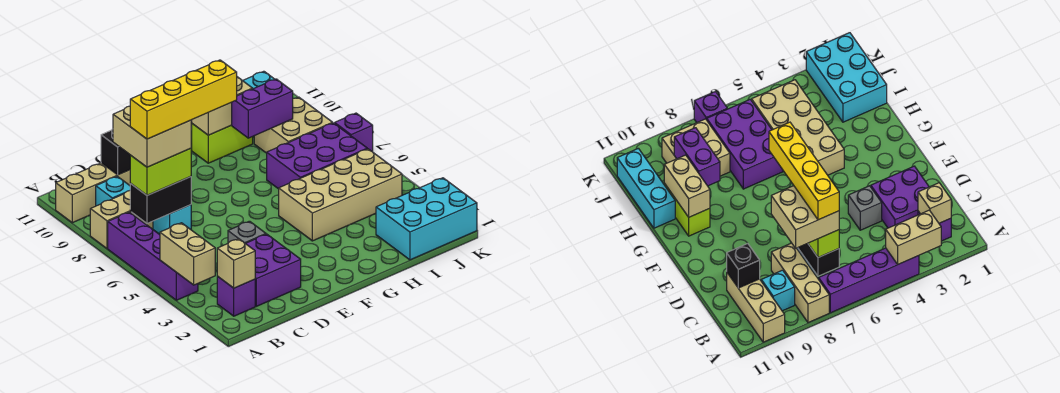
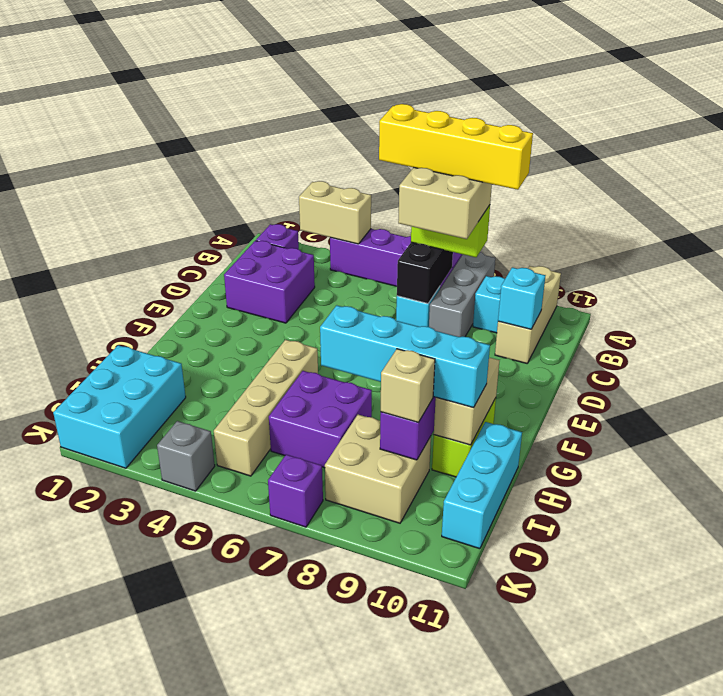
tan 1x3 brick [90,191,153,249] -> grey 1x3 brick [429,252,495,337]
tan 1x1 brick [217,239,255,288] -> tan 1x1 brick moved to [381,349,435,422]
lime 1x2 brick [130,148,191,195] -> lime 1x2 brick turned to [411,205,490,257]
yellow 1x4 brick [130,60,237,139] -> yellow 1x4 brick turned to [379,104,533,190]
black 1x1 brick [101,129,131,175] -> cyan 1x1 brick [498,267,545,329]
grey 1x1 brick [228,221,266,243] -> grey 1x1 brick moved to [157,421,215,491]
tan 2x4 brick [279,149,402,241] -> tan 1x4 brick [214,340,318,476]
purple 2x3 brick [267,123,367,189] -> purple 2x2 brick [269,371,372,468]
none -> cyan 1x4 brick [320,305,490,408]

